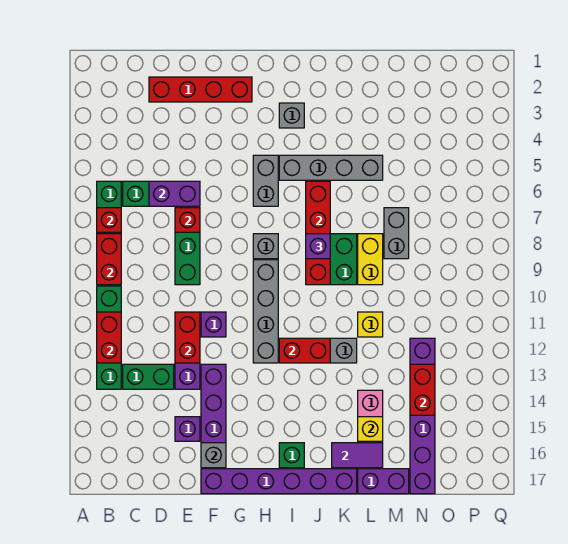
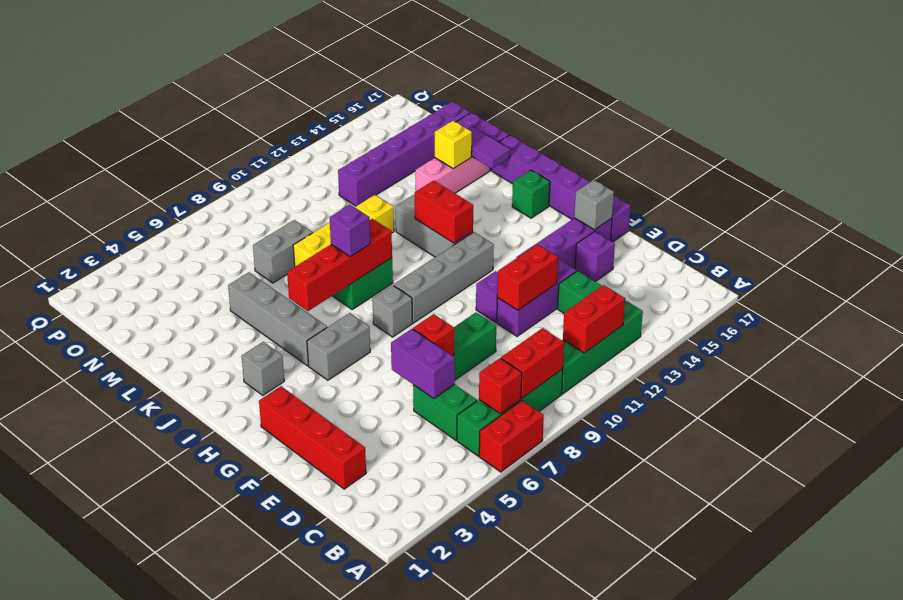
red 1x2 brick [410,364,435,415] -> red 1x2 brick moved to [479,401,544,472]

